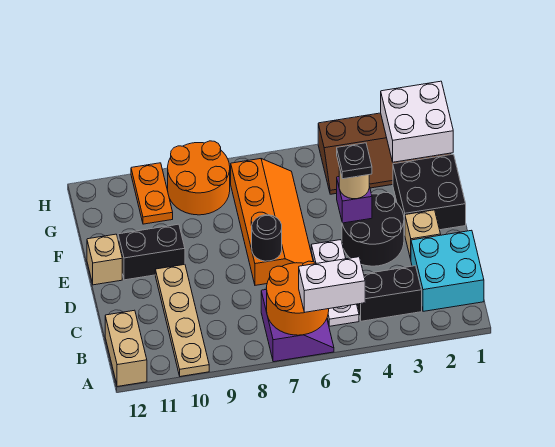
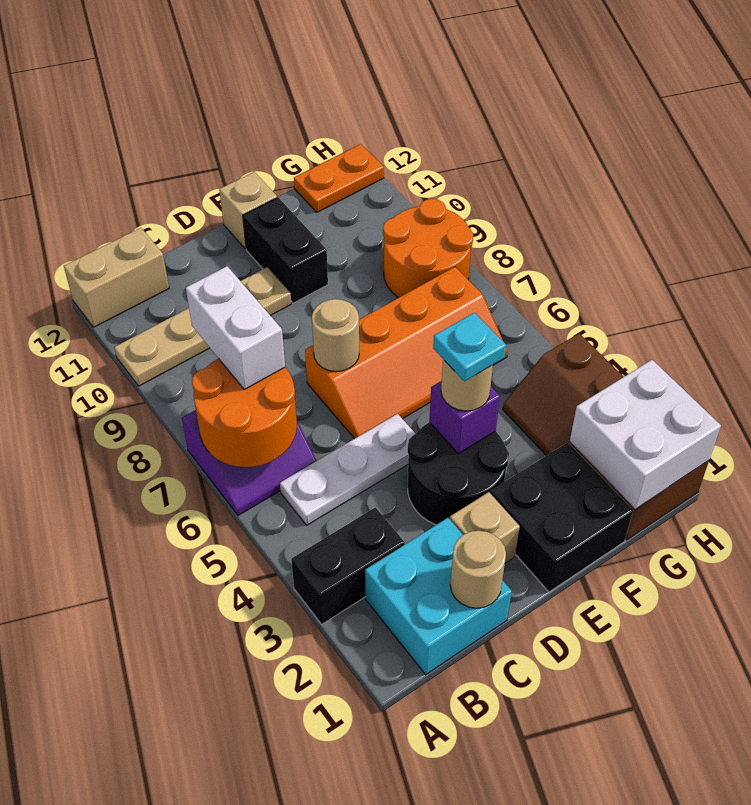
white 1x2 brick [299,257,365,312] -> white 1x2 brick moved to [186,266,285,389]
black 1x2 brick [357,266,422,321] -> black 1x2 brick turned to [291,507,405,624]
none -> tan 1x1 round brick [450,531,506,608]
black 1x1 round brick [252,215,282,261] -> tan 1x1 round brick [312,299,359,372]
black 1x1 plate [337,143,372,179] -> cyan 1x1 plate [433,313,506,381]
orange 1x2 plate [131,163,173,224] -> orange 1x2 plate moved to [294,144,384,212]

